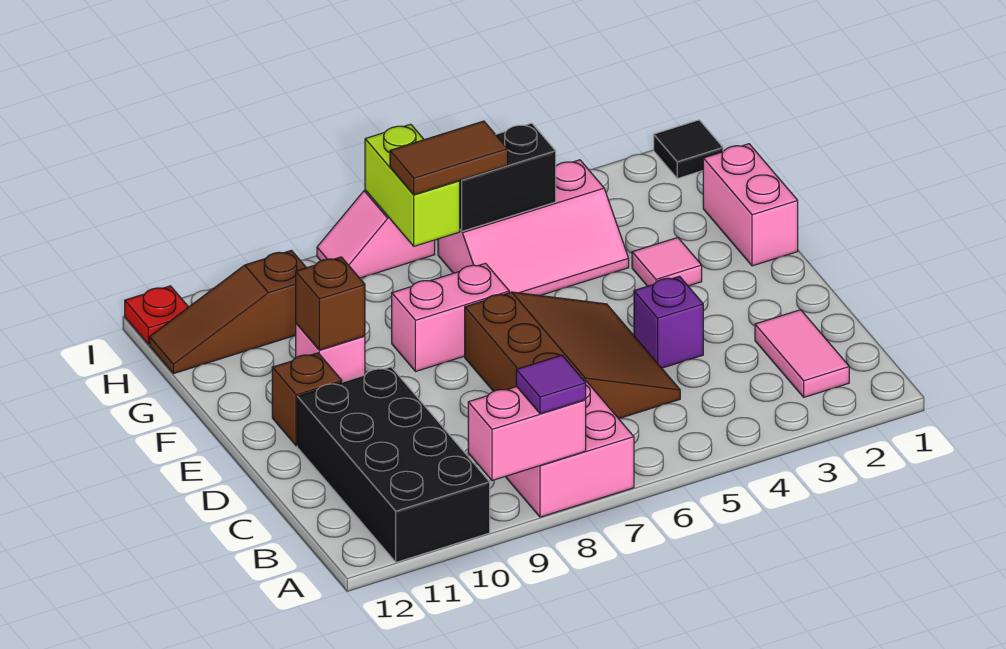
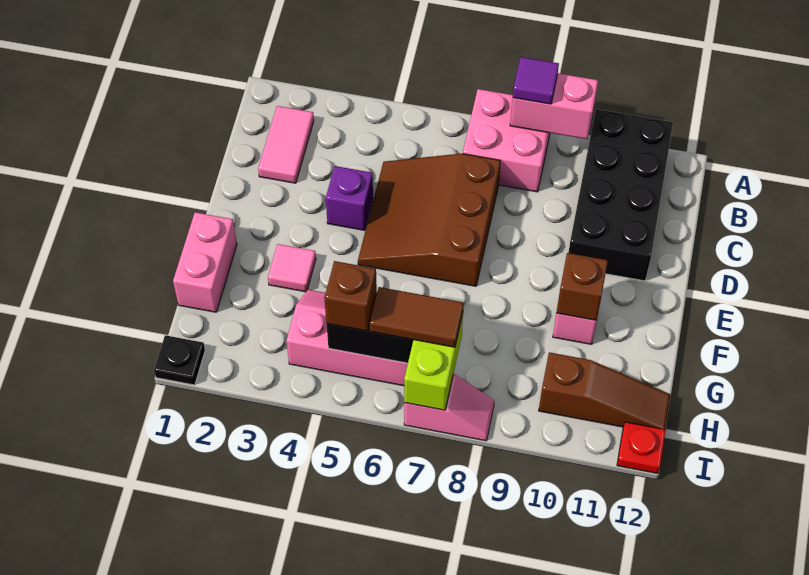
brown 1x1 brick [272,353,342,446] -> brown 1x1 brick moved to [324,261,377,331]
pink 1x2 brick [392,263,509,372] -> none
black 1x1 tile [654,120,723,178] -> black 1x1 plate [154,335,205,385]

